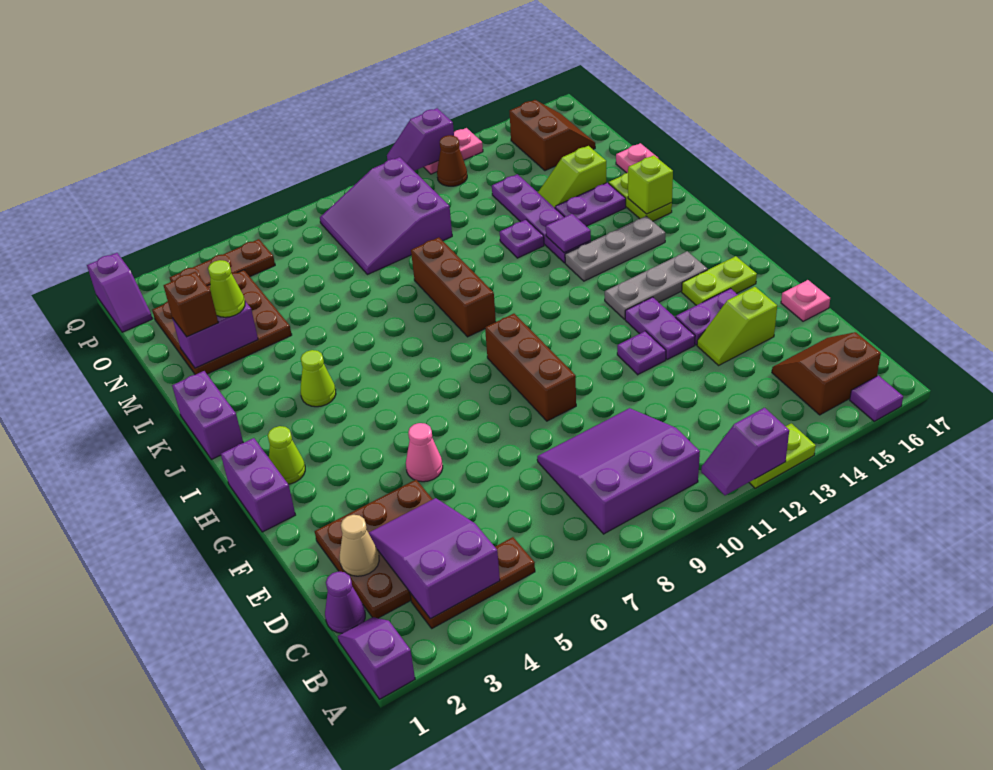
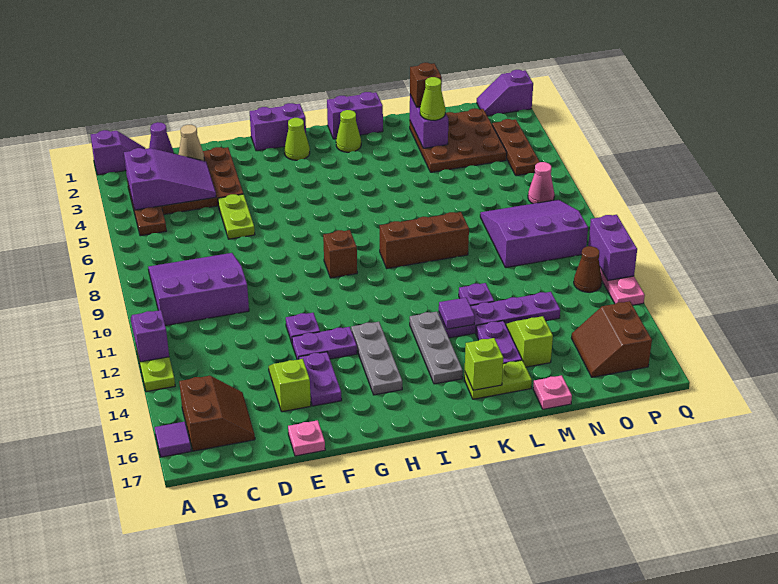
purple 3x3 slope [537,408,700,534] -> purple 3x3 slope turned to [148,253,249,326]
pink 1x1 cone [406,423,443,482] -> pink 1x1 cone moved to [528,162,554,204]
brown 1x3 brick [485,314,576,421] -> brown 1x1 brick [323,230,357,278]
lime 1x2 plate [682,256,757,305] -> lime 1x2 plate moved to [218,194,255,239]
lime 1x1 cone [301,350,336,407] -> lime 1x1 cone moved to [336,110,361,152]
brown 2x2 slope [510,100,595,171] -> brown 2x2 slope turned to [571,301,652,377]
purple 1x2 slope [387,108,454,171] -> purple 1x2 brick [588,215,637,280]

